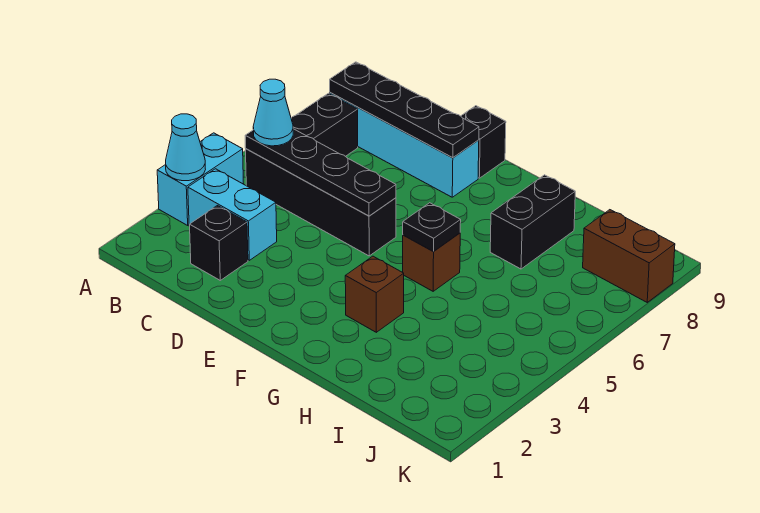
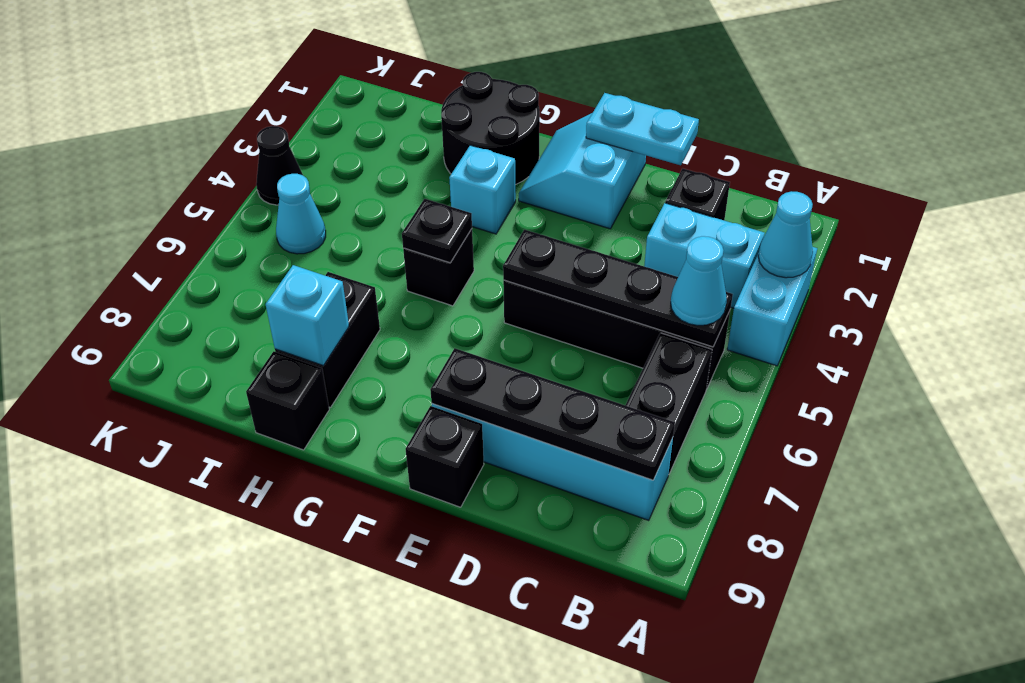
none -> cyan 1x2 plate [586,93,699,165]
none -> cyan 2x2 slope [519,113,646,229]
none -> black 2x2 round brick [441,72,540,185]
brown 1x1 brick [345,256,404,332] -> cyan 1x1 brick [449,145,516,234]
brown 1x1 brick [403,233,460,291] -> black 1x1 brick [403,229,474,306]
none -> cyan 1x1 brick [266,265,349,366]
none -> black 1x1 brick [246,351,329,450]
none -> cyan 1x1 cone [276,174,326,254]
brown 1x2 brick [583,210,675,302] -> none
none -> black 1x1 cone [256,126,303,205]

